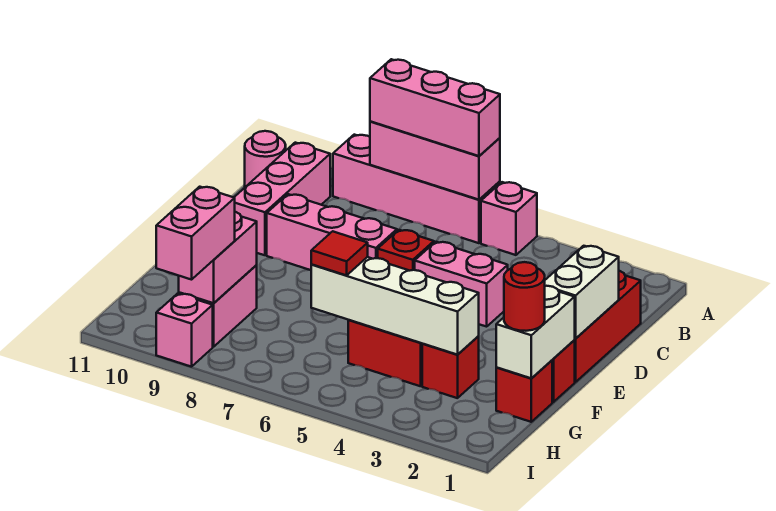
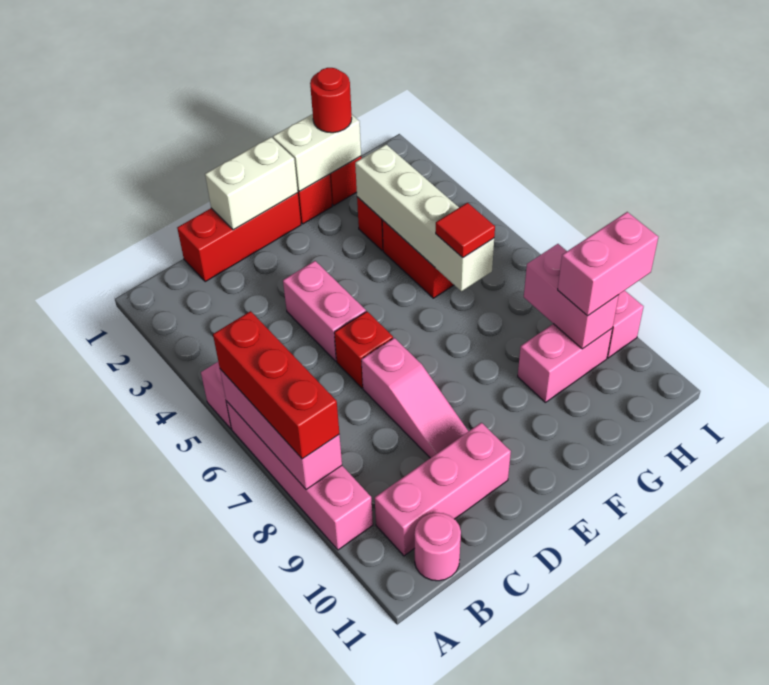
pink 1x3 brick [370,59,500,156] -> red 1x3 brick [213,311,339,459]
pink 1x3 brick [267,194,397,270] -> pink 1x3 slope [361,338,468,458]
pink 1x2 brick [179,212,257,303] -> pink 1x2 brick turned to [524,244,619,349]

